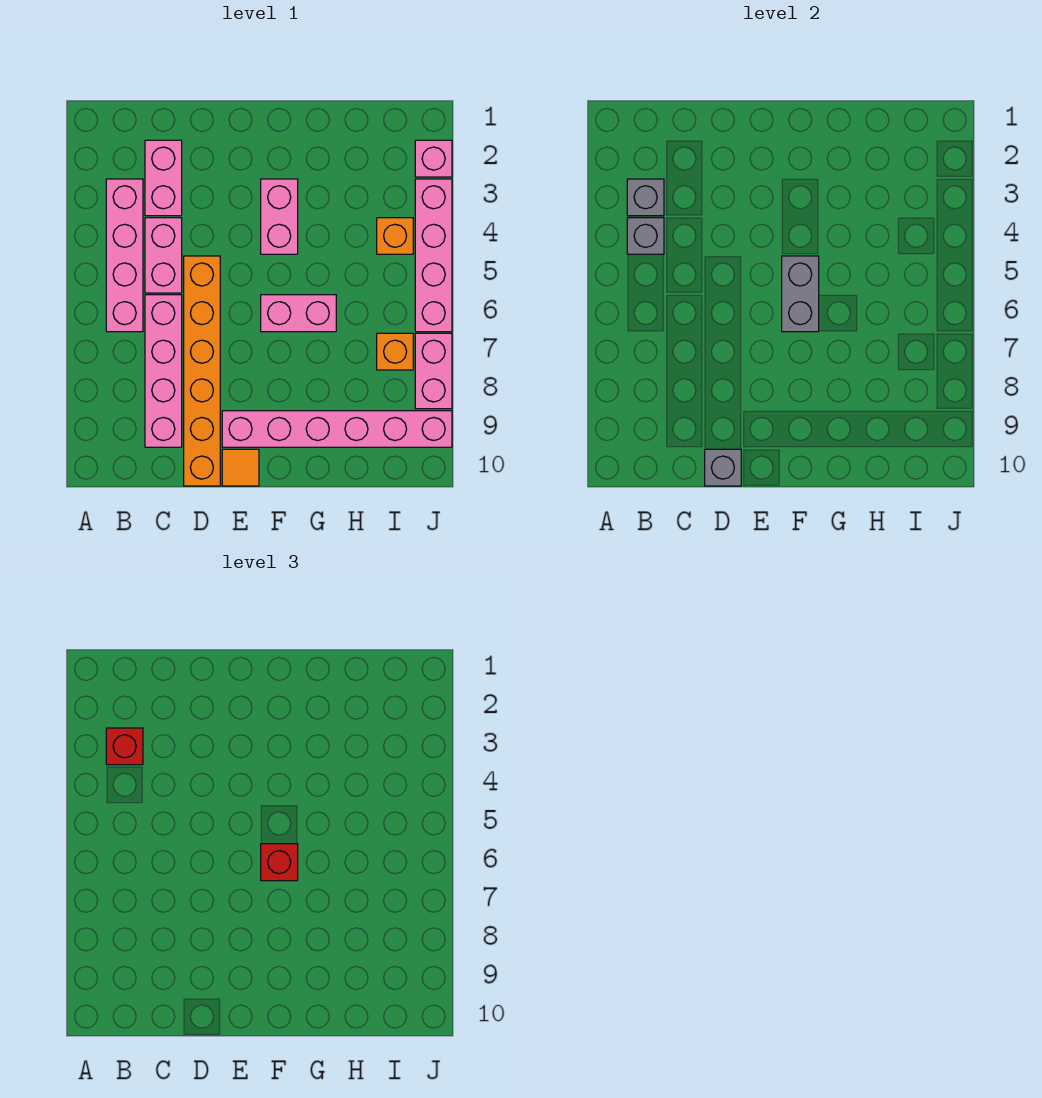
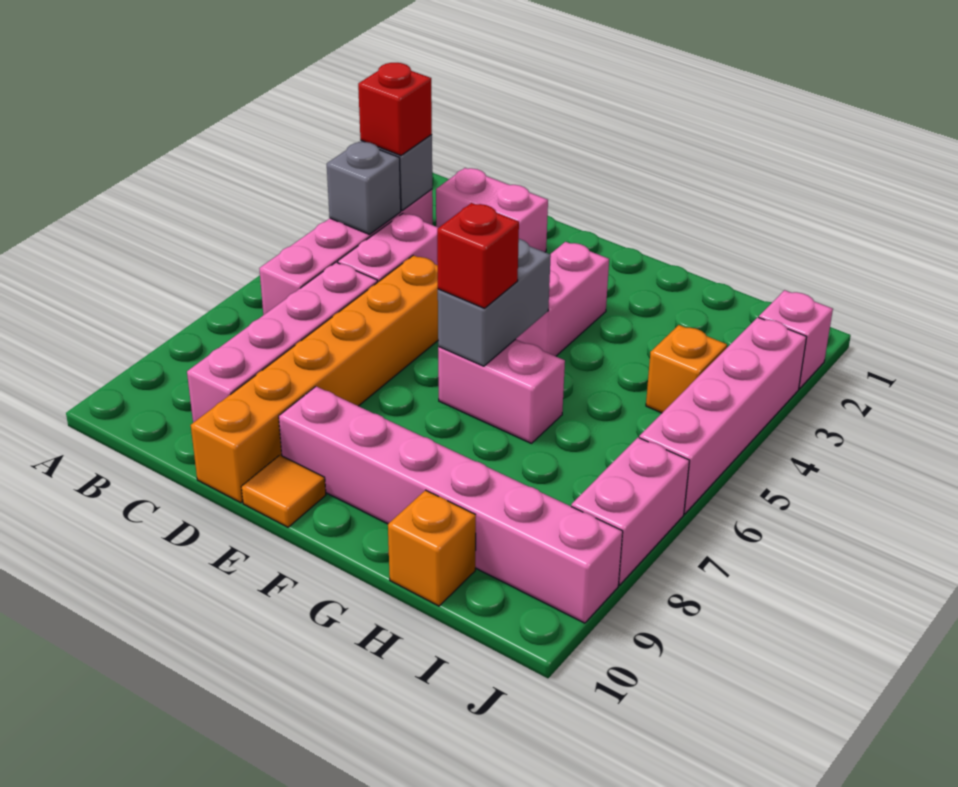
pink 1x2 brick [145,140,182,216] -> pink 1x2 brick turned to [436,168,548,252]
grey 1x1 brick [705,449,741,486] -> none
orange 1x1 brick [377,333,413,370] -> orange 1x1 brick moved to [388,490,476,606]

